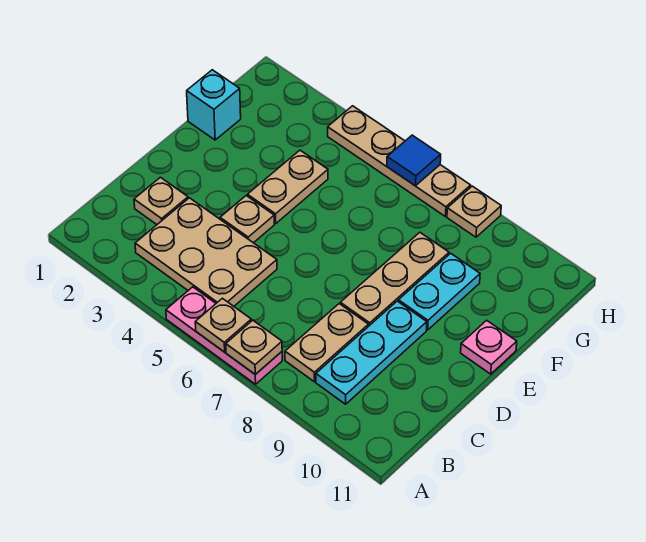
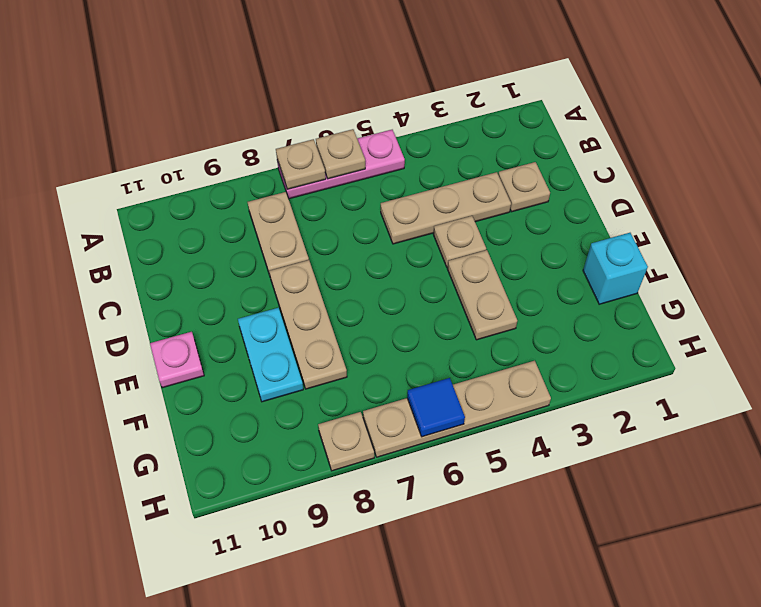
tan 2x3 plate [135,198,277,306] -> tan 1x3 plate [381,172,511,244]
cyan 1x3 plate [316,301,427,404] -> none

